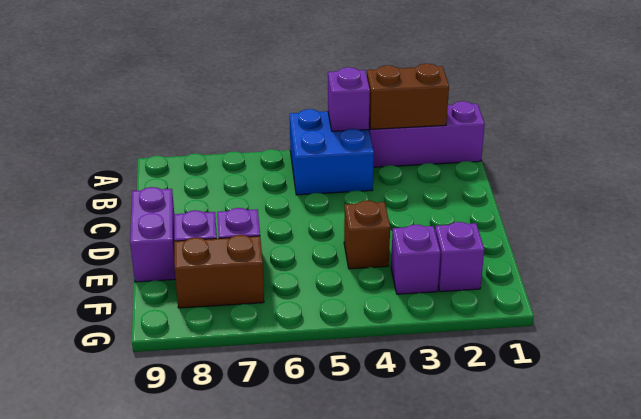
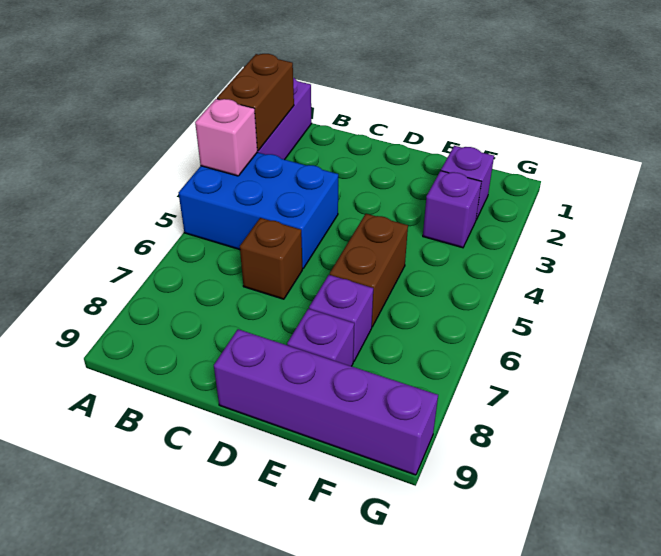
blue 2x2 brick [290,109,374,195] -> blue 2x3 brick [179,152,338,269]
purple 1x1 brick [328,67,370,131] -> pink 1x1 brick [195,99,257,176]
purple 1x2 brick [130,187,176,282] -> purple 1x4 brick [214,329,438,475]
brown 1x1 brick [344,201,390,269] -> brown 1x1 brick moved to [240,218,302,299]
brown 1x2 brick [174,235,264,308] -> brown 1x2 brick moved to [330,214,408,327]

